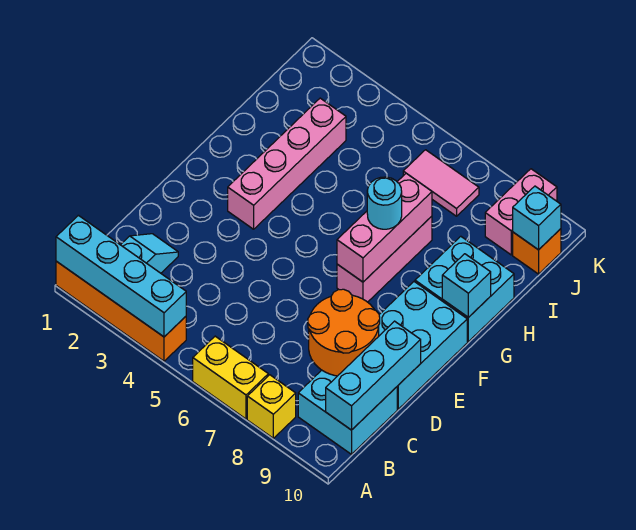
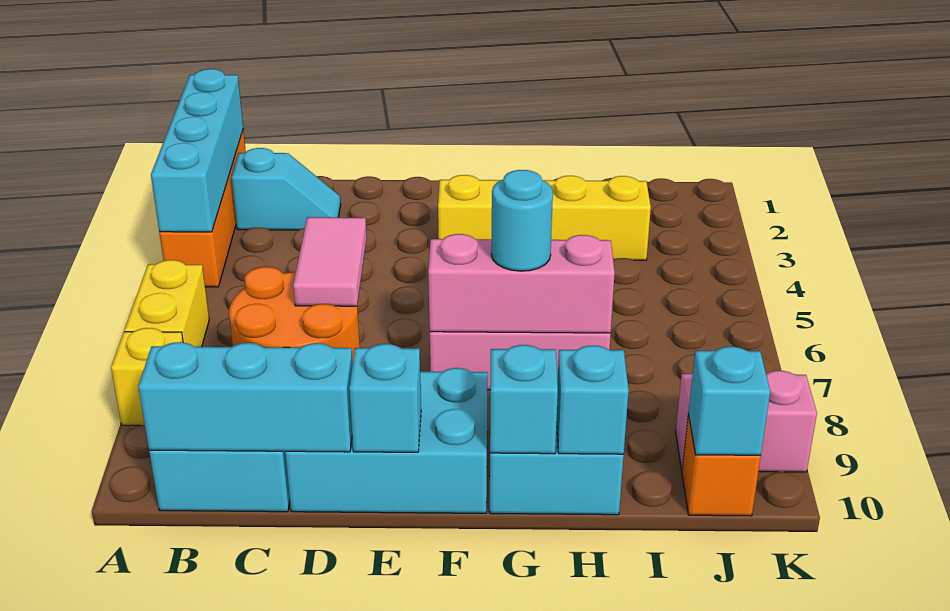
none -> cyan 1x1 brick [349,344,421,452]
pink 1x4 brick [228,98,346,229] -> yellow 1x4 brick [438,175,651,260]
none -> cyan 1x1 brick [557,346,629,454]
pink 1x2 tile [403,150,479,216] -> pink 1x2 tile moved to [293,217,367,306]

